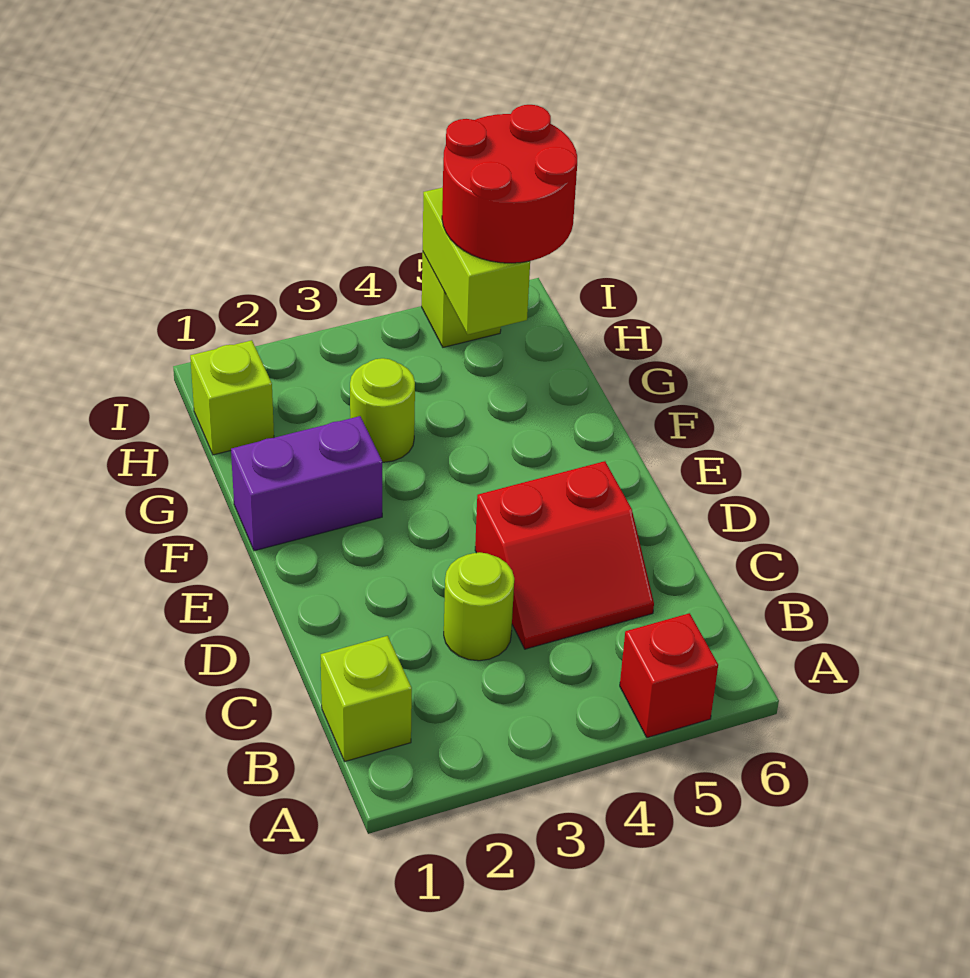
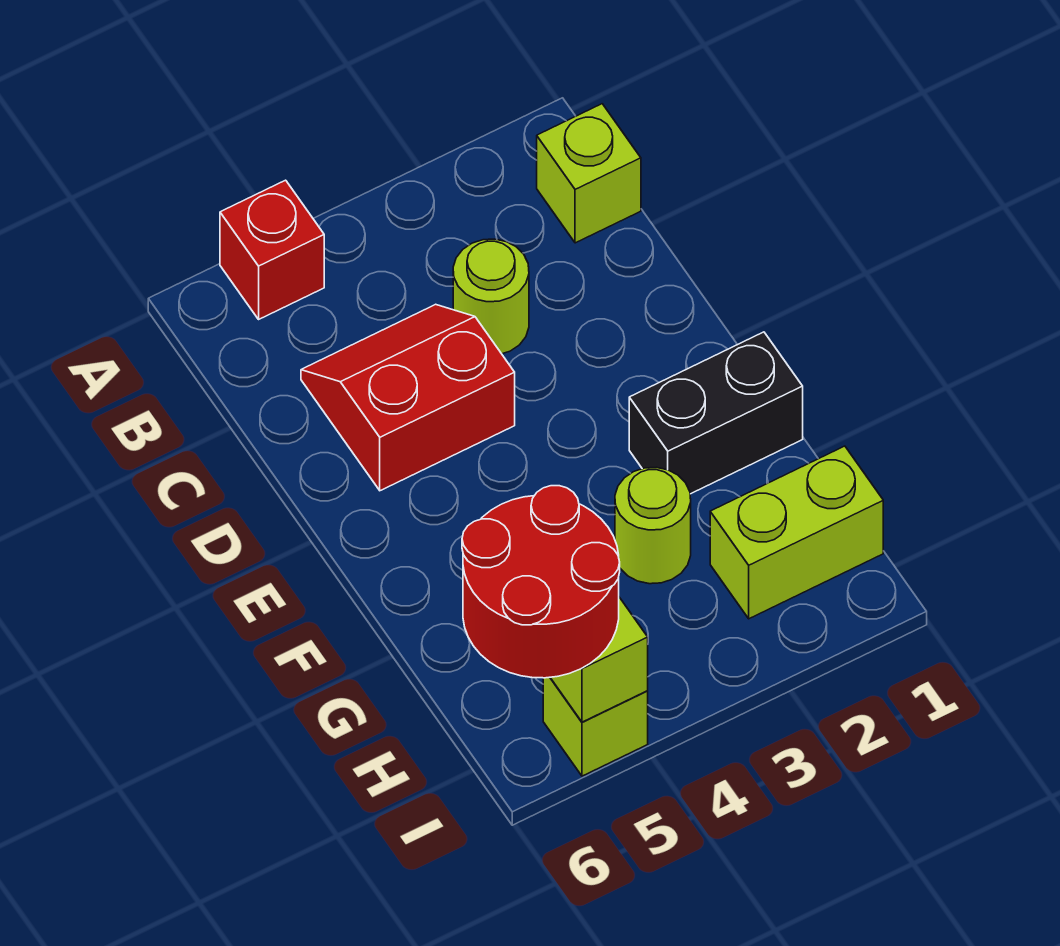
purple 1x2 brick [231,416,382,551] -> black 1x2 brick [629,332,803,494]
lime 1x1 brick [190,340,274,455] -> lime 1x2 brick [710,446,883,619]

